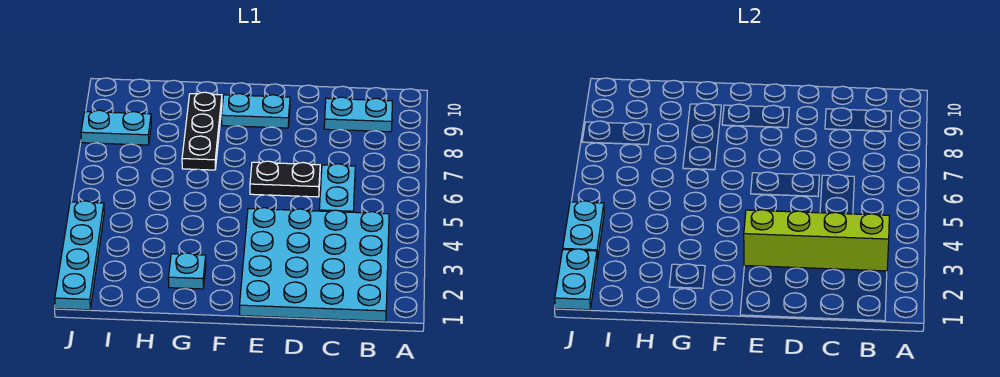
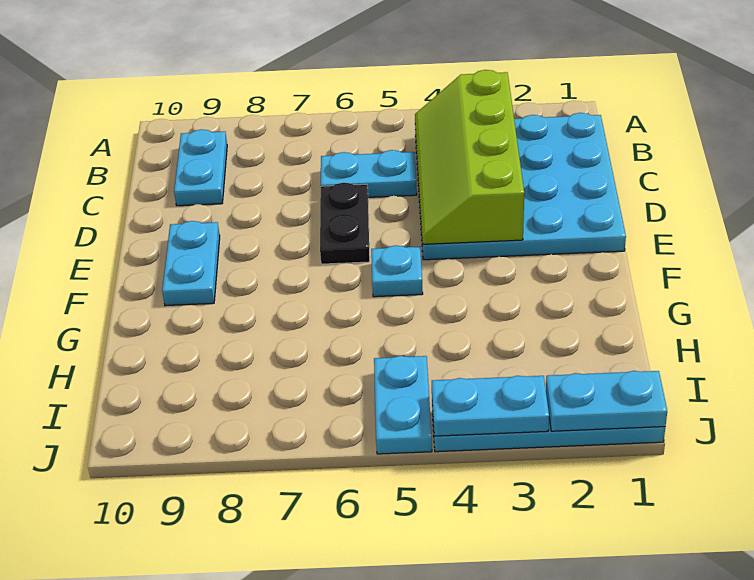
cyan 1x1 plate [168,253,206,289] -> cyan 1x1 plate moved to [371,245,423,297]
black 1x3 plate [182,92,222,170] -> none
cyan 1x2 plate [81,110,151,145] -> cyan 1x2 plate moved to [374,356,432,454]

